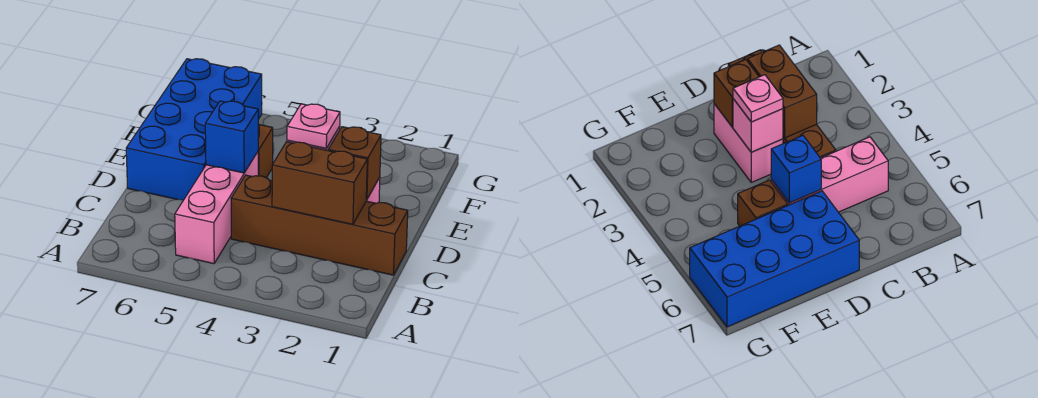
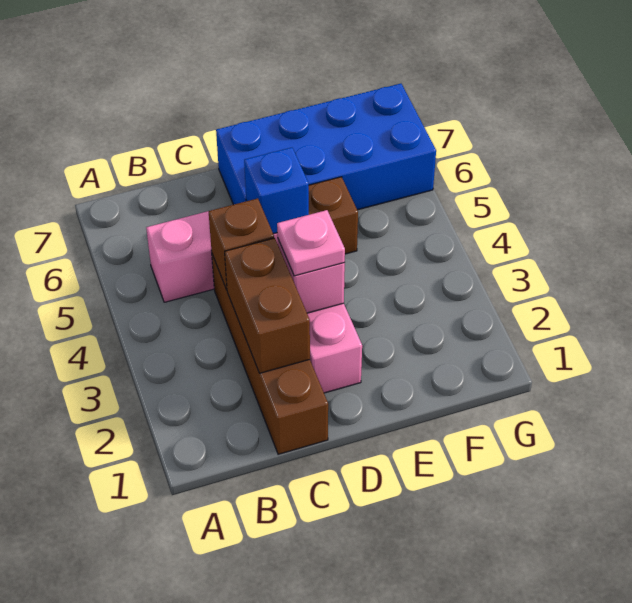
brown 1x1 brick [328,127,381,200] -> brown 1x1 brick moved to [209,198,274,290]

